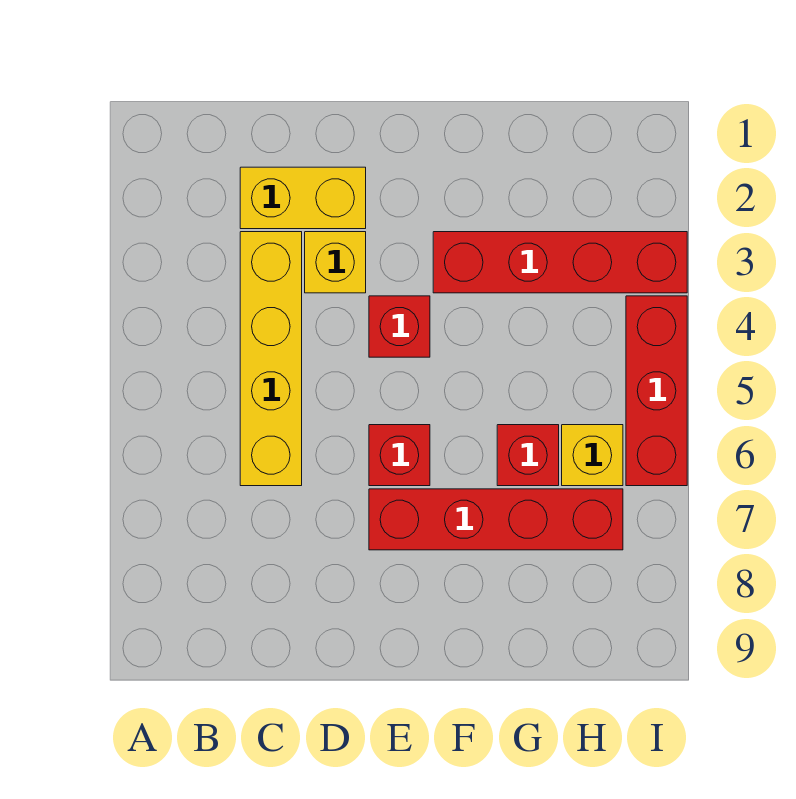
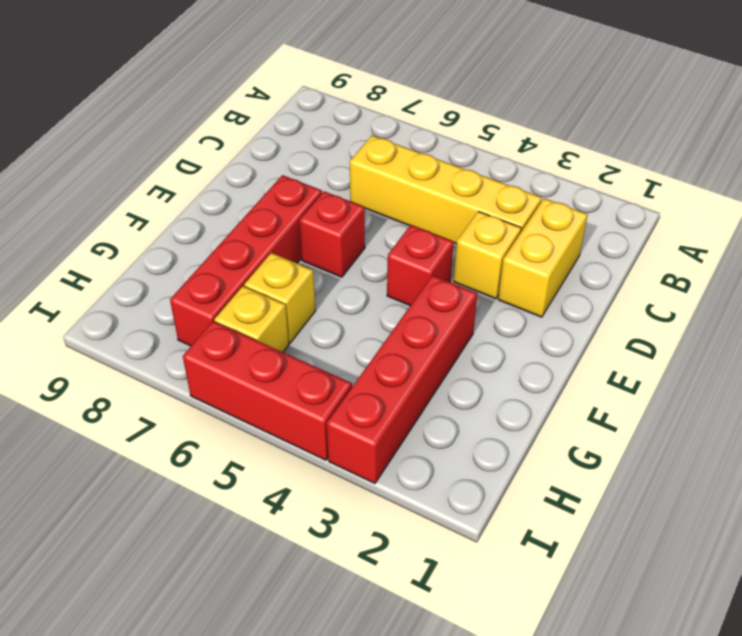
red 1x1 brick [497,425,559,486] -> yellow 1x1 brick [244,253,315,343]

